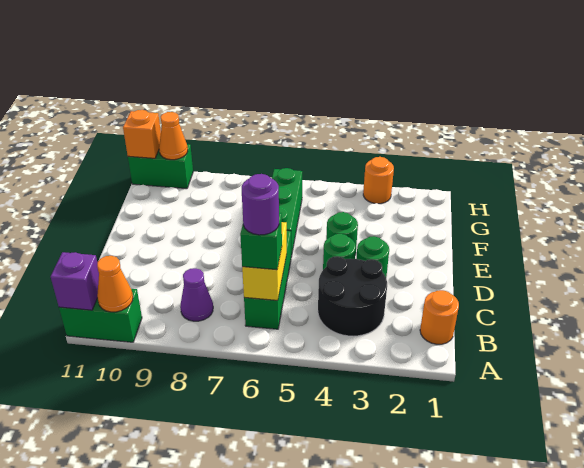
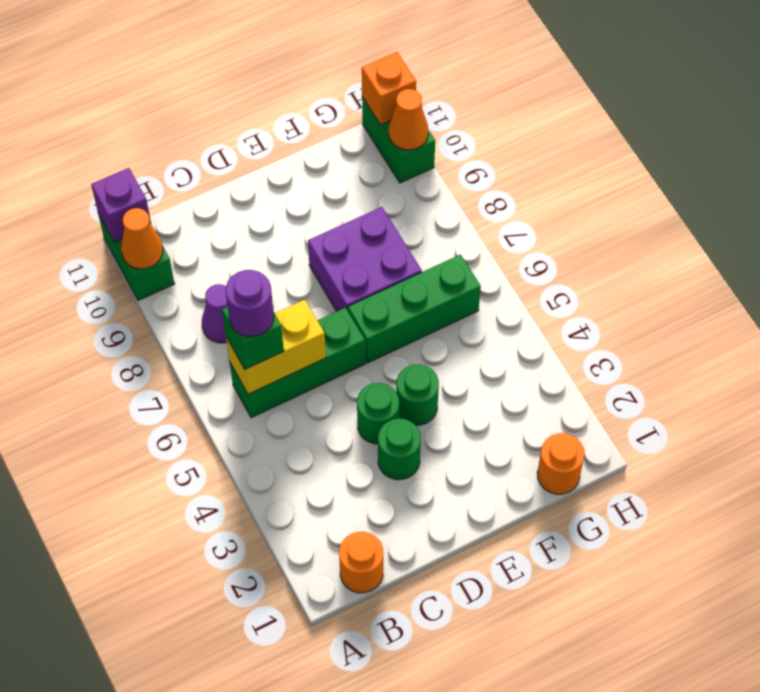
black 2x2 round brick [318,256,387,336] -> none
none -> purple 2x2 brick [308,207,422,311]
orange 1x1 round brick [363,157,394,204] -> orange 1x1 round brick moved to [537,433,584,494]

